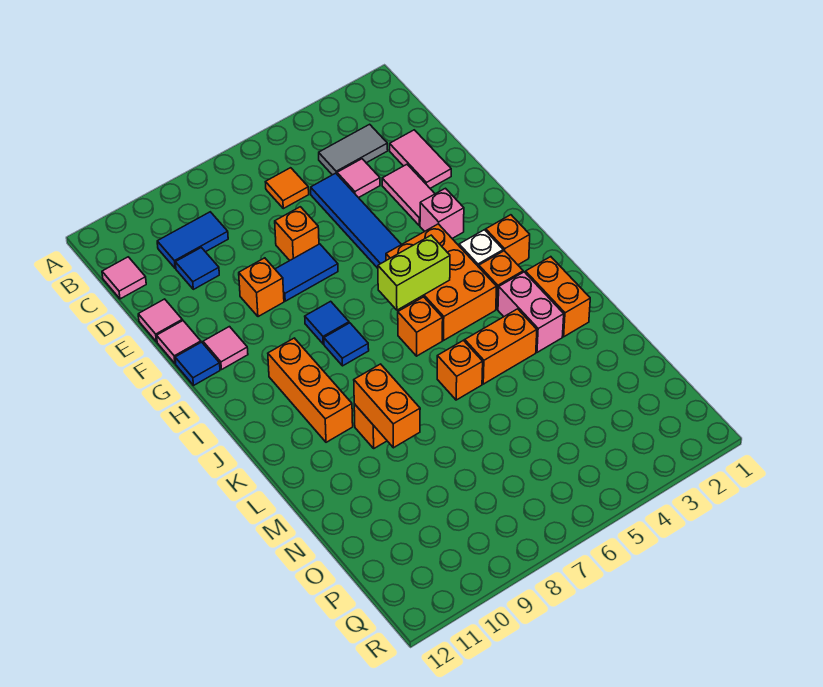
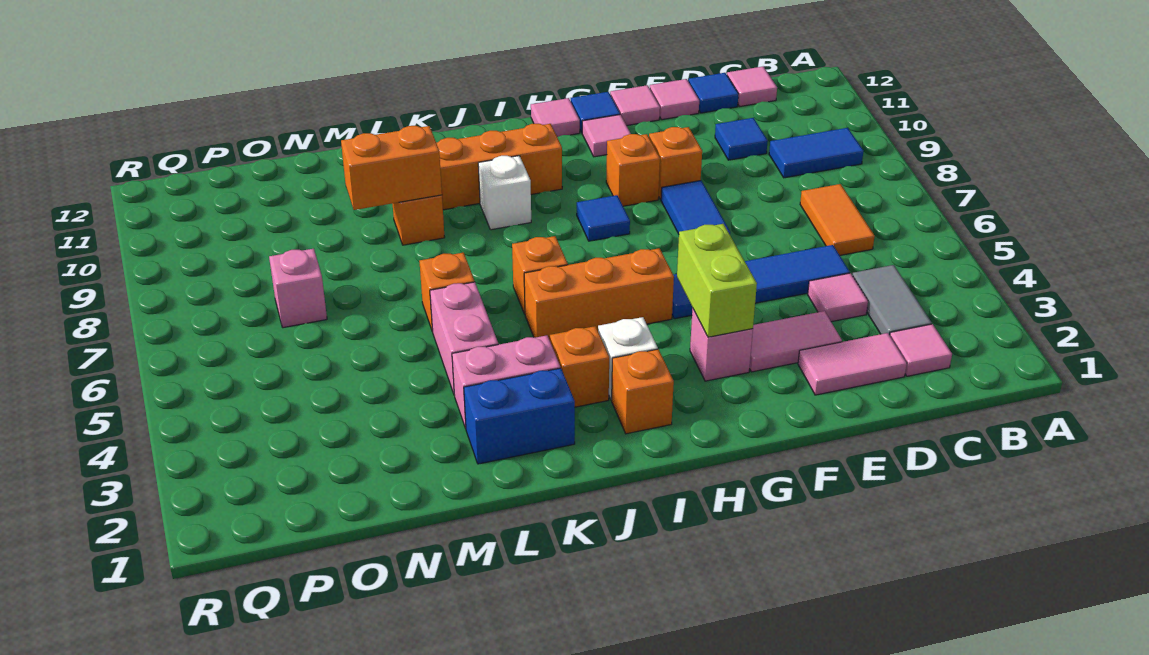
none -> pink 1x1 tile [890,324,952,376]
orange 1x1 tile [266,168,309,209] -> orange 1x2 tile [800,184,875,255]
blue 1x2 tile [157,212,228,268] -> blue 1x2 tile turned to [769,128,863,178]
orange 1x1 brick [275,207,319,260] -> orange 1x1 brick moved to [606,134,660,206]
orange 2x3 brick [386,224,497,340] -> orange 1x3 brick [524,248,674,340]
none -> pink 1x1 tile [531,98,580,137]
lime 1x2 brick [378,235,450,310] -> lime 1x2 brick moved to [677,224,757,337]
blue 1x1 tile [324,323,369,366] -> blue 1x1 tile moved to [688,73,738,113]
none -> white 1x1 brick [478,156,531,230]
orange 1x2 brick [525,257,590,337] -> blue 1x2 brick [464,368,575,464]
orange 1x2 brick [465,309,537,384] -> pink 1x2 brick [430,282,498,394]
none -> pink 1x1 brick [269,249,327,328]

